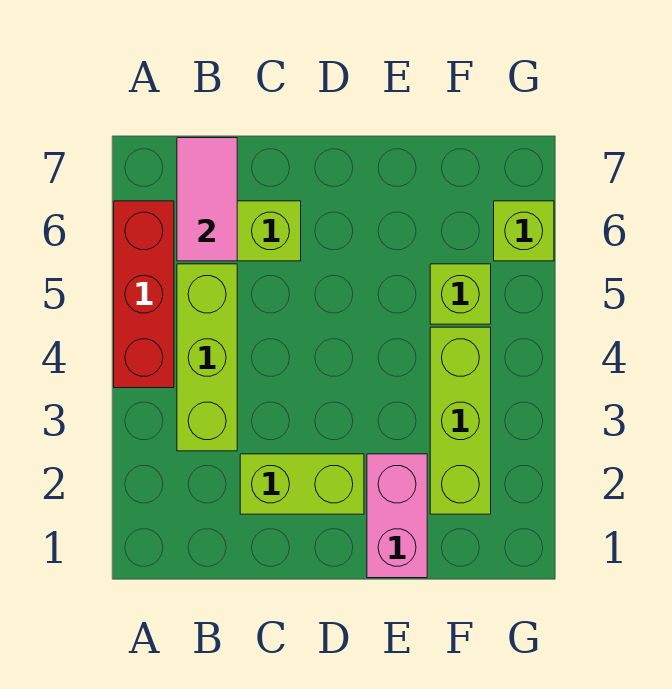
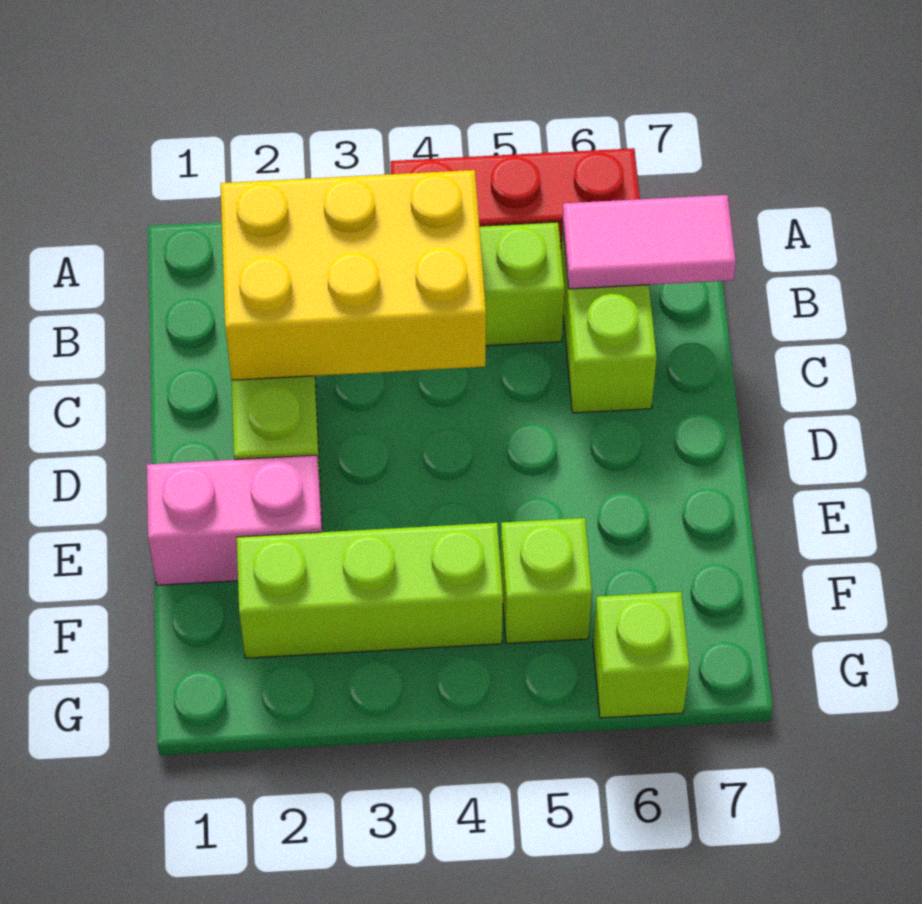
none -> yellow 2x3 brick [221,170,486,380]

